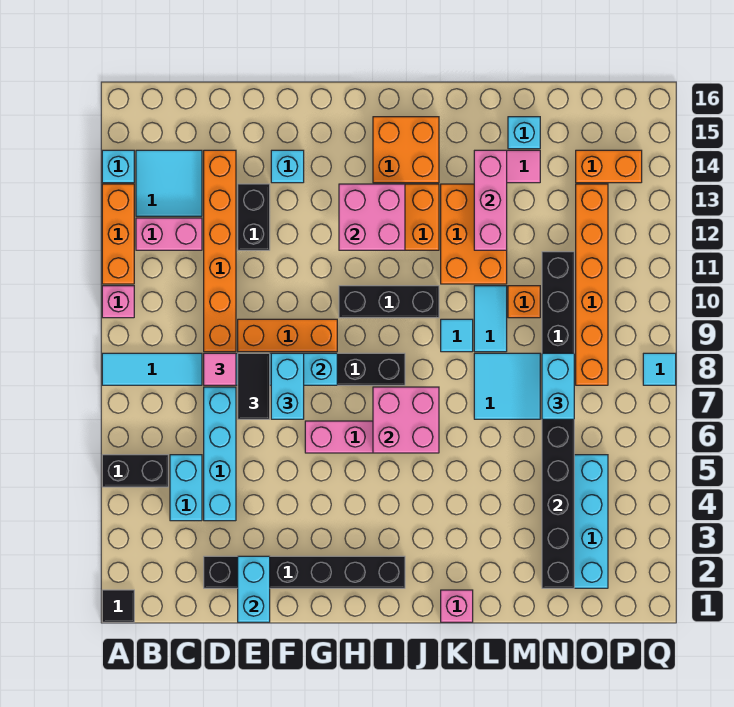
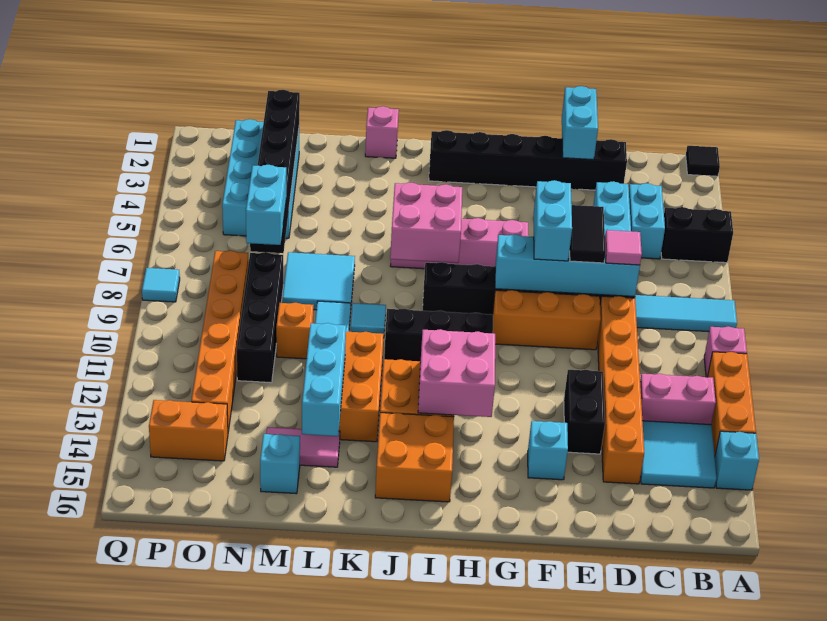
pink 1x3 brick [474,150,507,250] -> cyan 1x3 brick [302,323,346,436]

